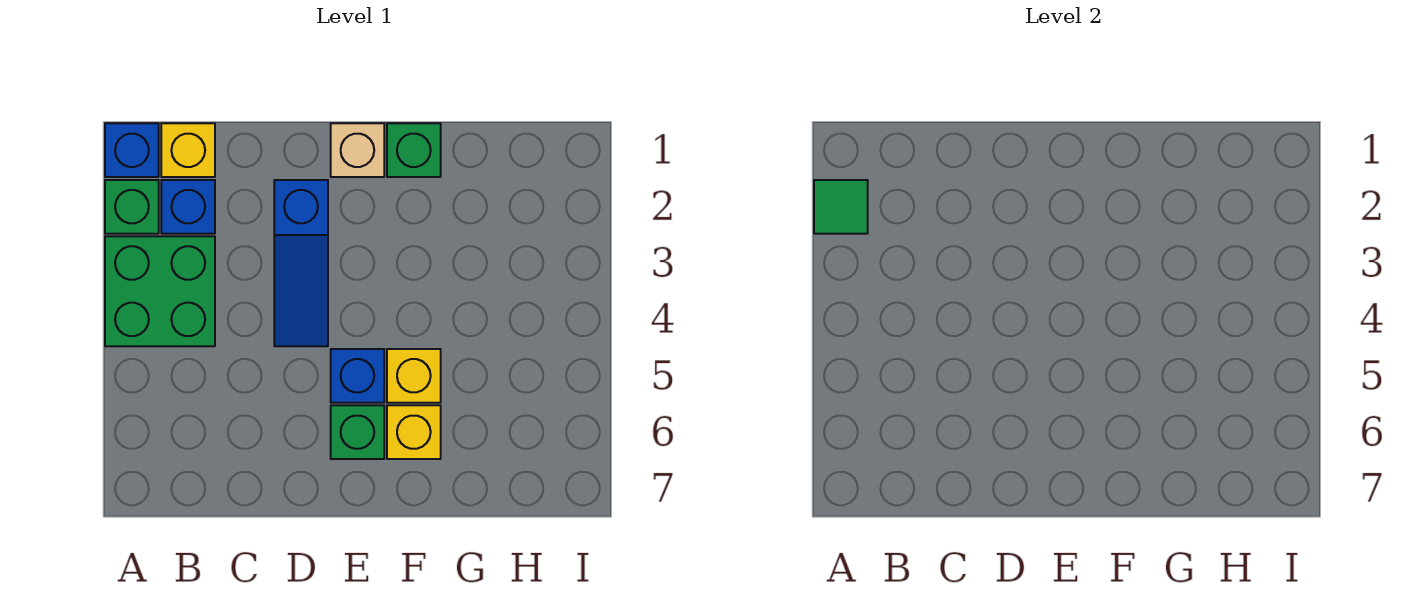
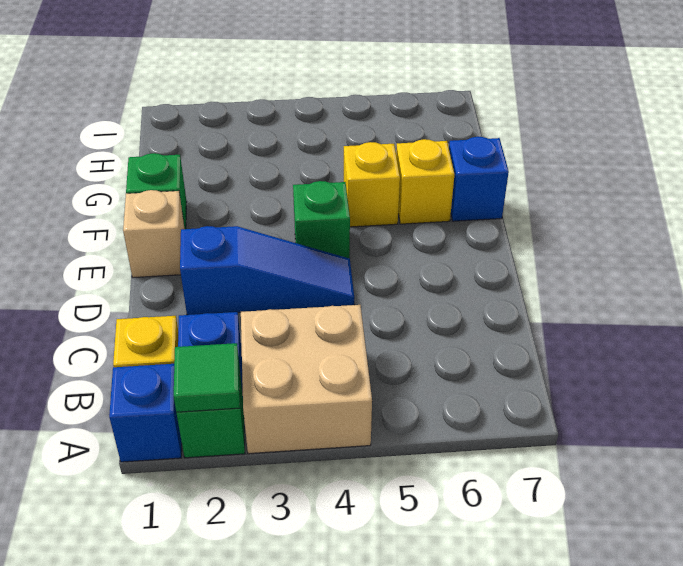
green 2x2 brick [105,236,215,346] -> tan 2x2 brick [241,305,372,454]
blue 1x1 brick [331,349,384,403] -> blue 1x1 brick moved to [449,137,509,221]
green 1x1 brick [331,405,384,459] -> green 1x1 brick moved to [293,181,350,258]

